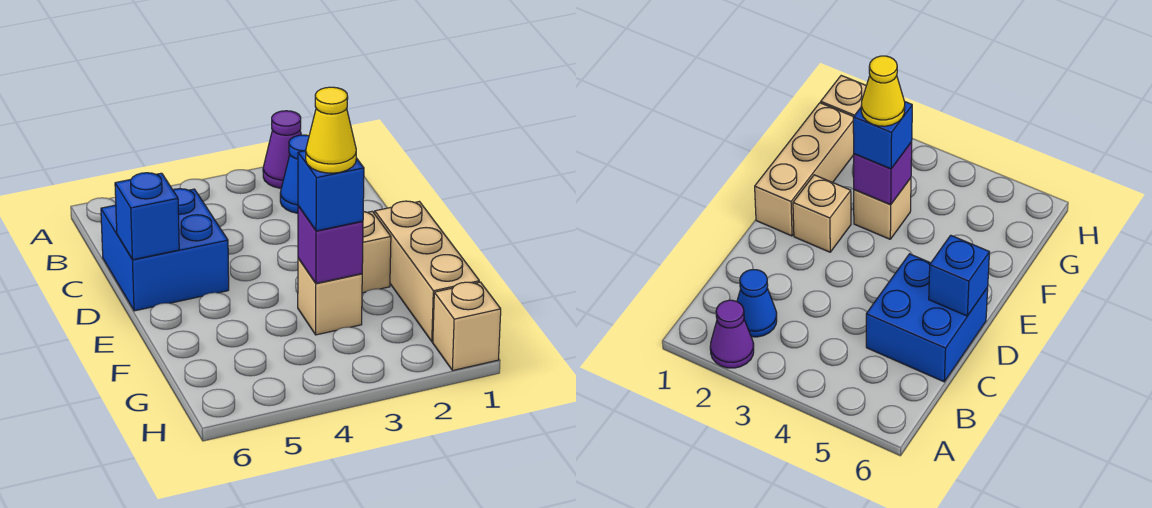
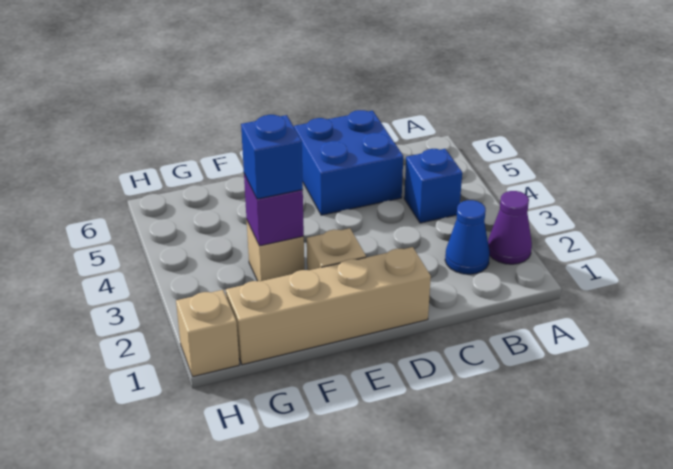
blue 1x1 brick [115,173,179,260] -> blue 1x1 brick moved to [404,149,462,223]
tan 1x3 brick [375,201,479,342] -> tan 1x4 brick [226,247,431,365]
yellow 1x1 cone [306,87,356,173] -> none

